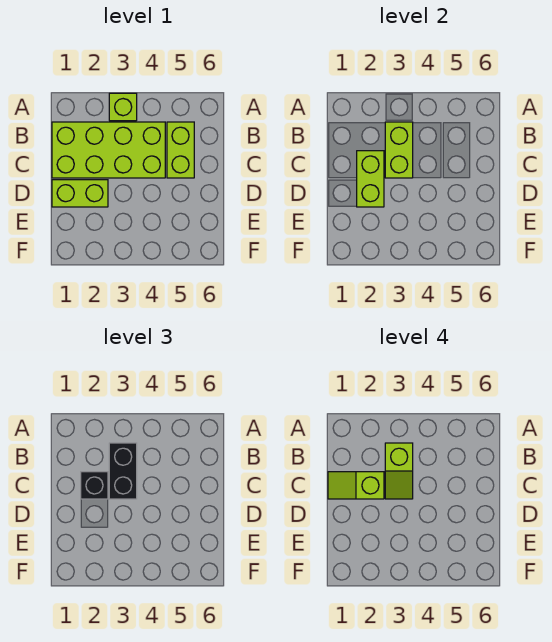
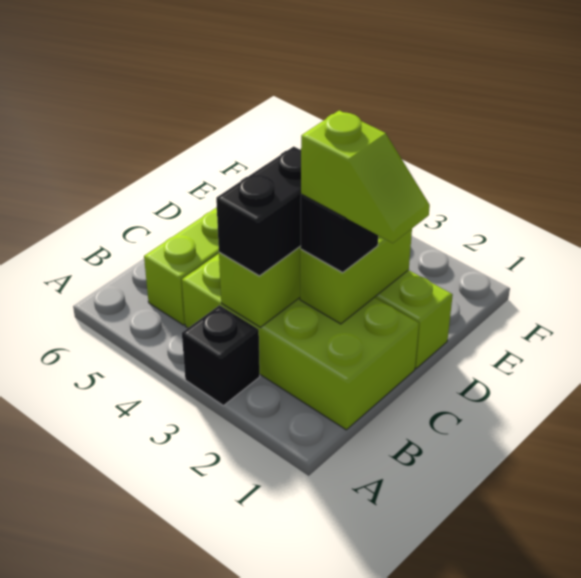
lime 1x1 brick [109,93,137,121] -> black 1x1 brick [182,305,260,405]
lime 1x2 slope [385,443,413,499] -> none

